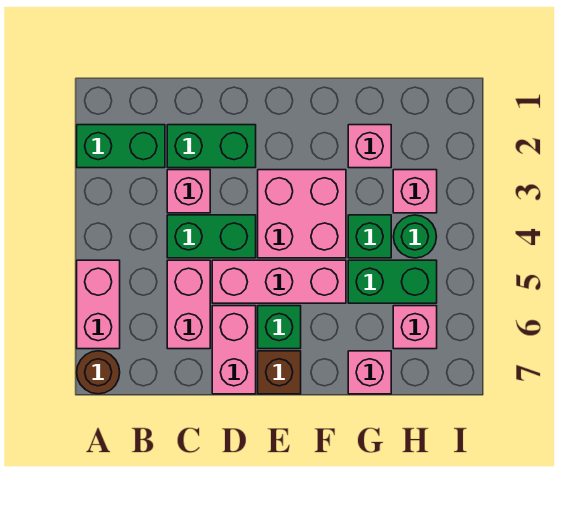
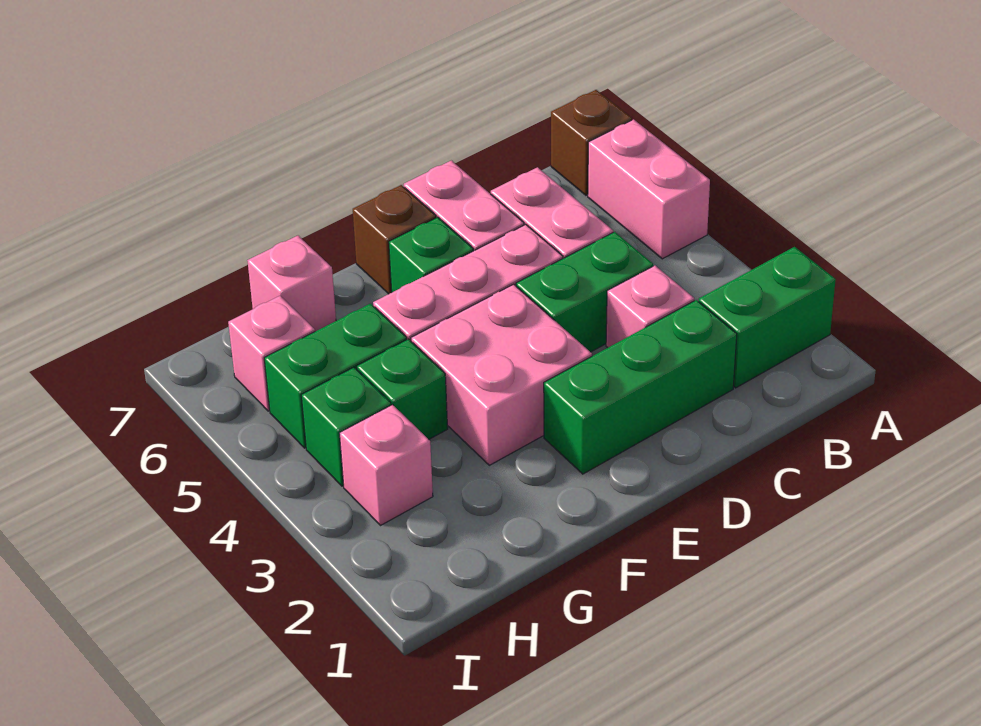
brown 1x1 round brick [77,351,120,394] -> brown 1x1 brick [551,90,632,195]
green 1x2 brick [167,125,256,168] -> green 1x3 brick [544,300,737,474]
pink 1x1 brick [348,125,391,168] -> none
green 1x1 round brick [393,215,437,258] -> green 1x1 brick [301,367,391,486]

